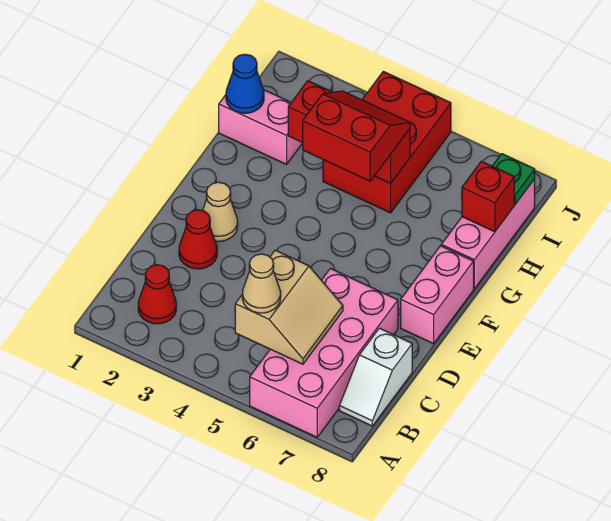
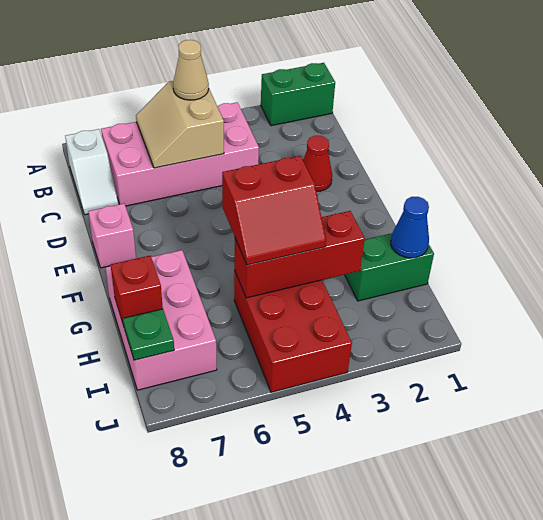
none -> green 1x2 brick [261,63,335,126]
pink 2x4 brick [250,268,398,437] -> pink 2x4 brick turned to [101,102,259,206]
red 1x1 cone [138,265,176,324] -> none
white 1x2 slope [339,328,412,426] -> white 1x2 slope turned to [65,129,118,215]
tan 1x1 cone [203,182,238,241] -> none
pink 1x2 brick [401,246,474,344] -> pink 1x1 brick [88,204,136,268]
pink 1x3 brick [441,179,535,289] -> pink 2x3 brick [105,250,217,390]
pink 1x2 brick [219,90,302,165] -> green 1x2 brick [345,233,434,301]

